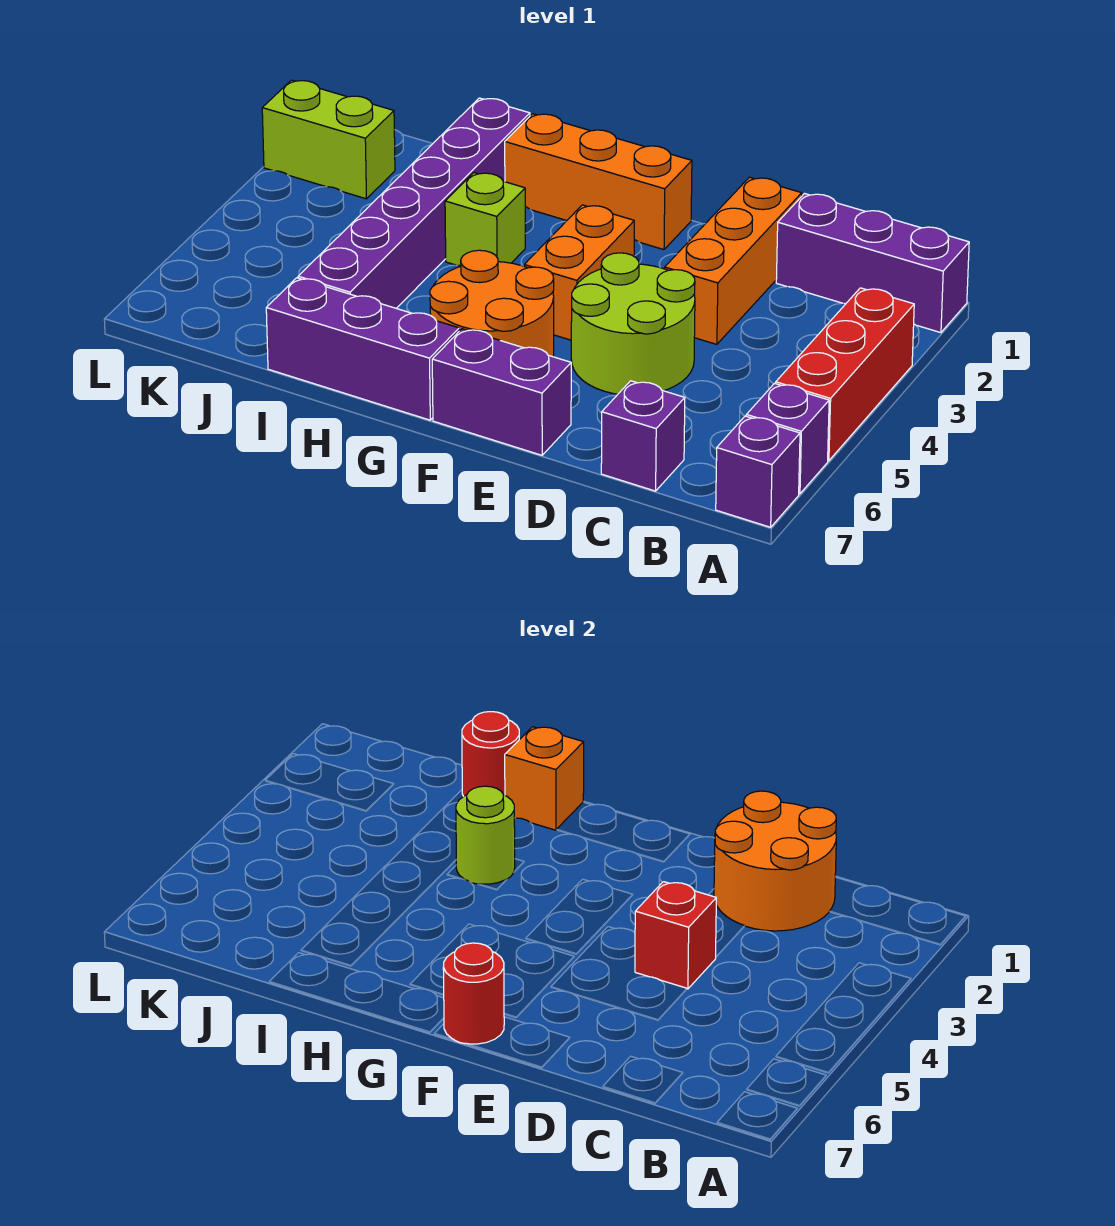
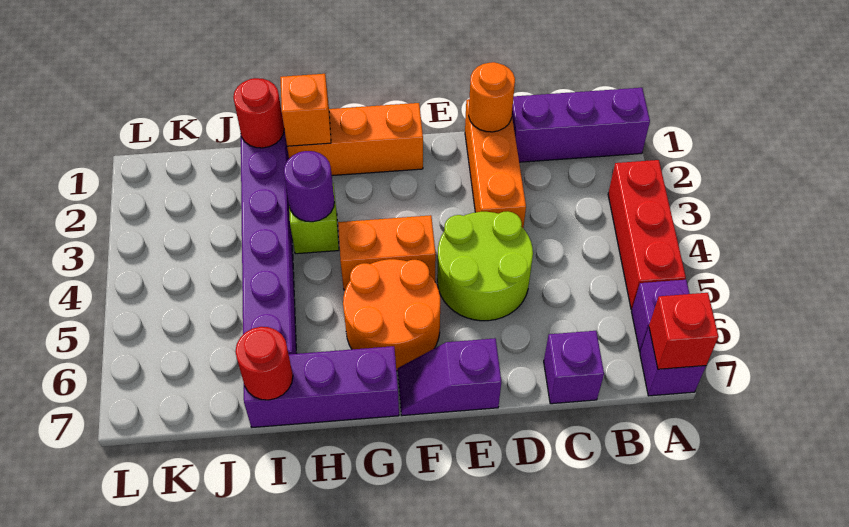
orange 2x2 round brick [714,791,836,931] -> orange 1x1 round brick [469,62,515,132]
red 1x1 brick [635,882,716,989] -> red 1x1 brick moved to [649,293,719,369]
purple 1x2 brick [432,329,571,455] -> purple 1x2 slope [398,338,501,416]
orange 1x2 brick [524,205,634,340] -> orange 1x2 brick turned to [338,215,436,290]
red 1x1 round brick [443,943,504,1044] -> red 1x1 round brick moved to [235,327,293,400]
lime 1x1 round brick [456,786,515,884] -> purple 1x1 round brick [284,151,334,222]
lime 1x2 brick [262,80,395,199] -> none

